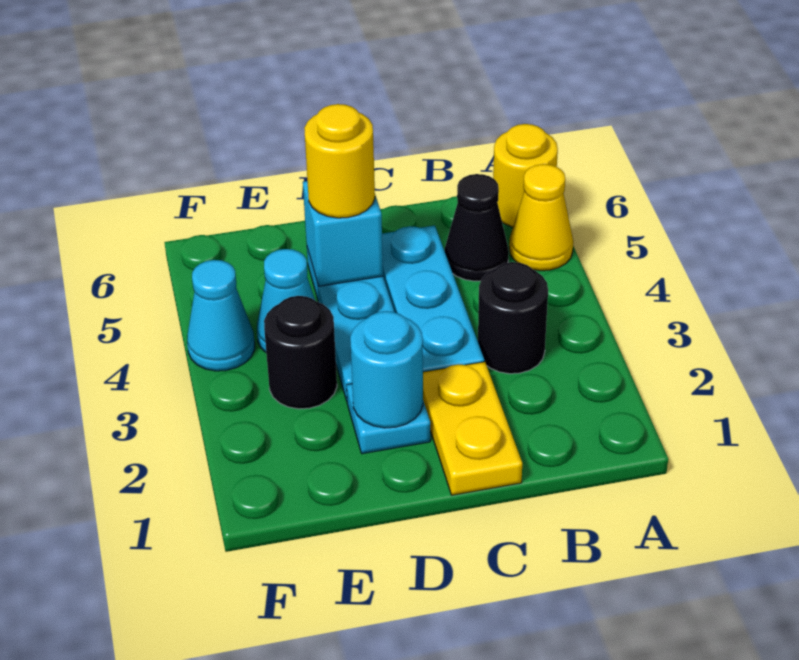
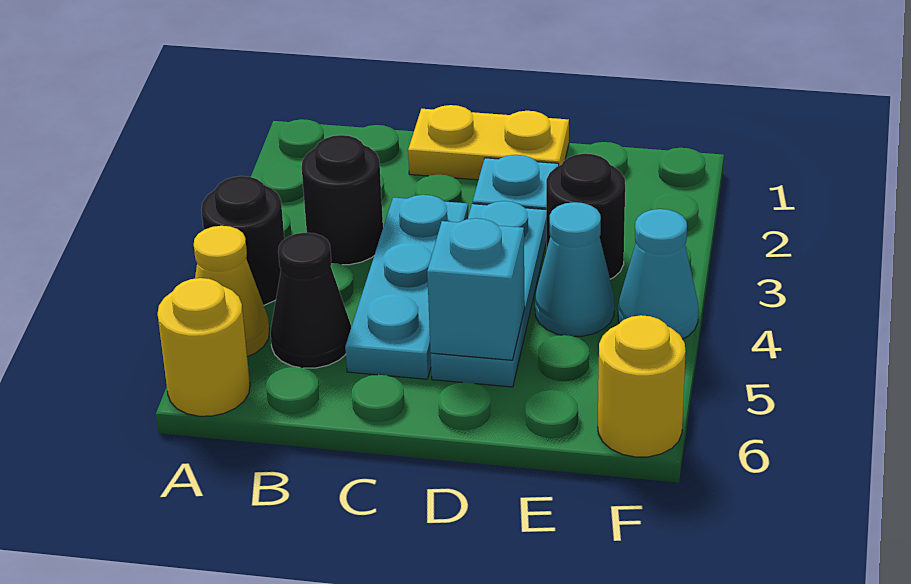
none -> black 1x1 round brick [201,176,284,305]
yellow 1x2 plate [423,362,522,495] -> yellow 1x2 plate turned to [408,105,569,180]
cyan 1x1 round brick [350,311,423,428] -> none
yellow 1x1 round brick [304,104,375,218] -> yellow 1x1 round brick moved to [598,315,686,457]

